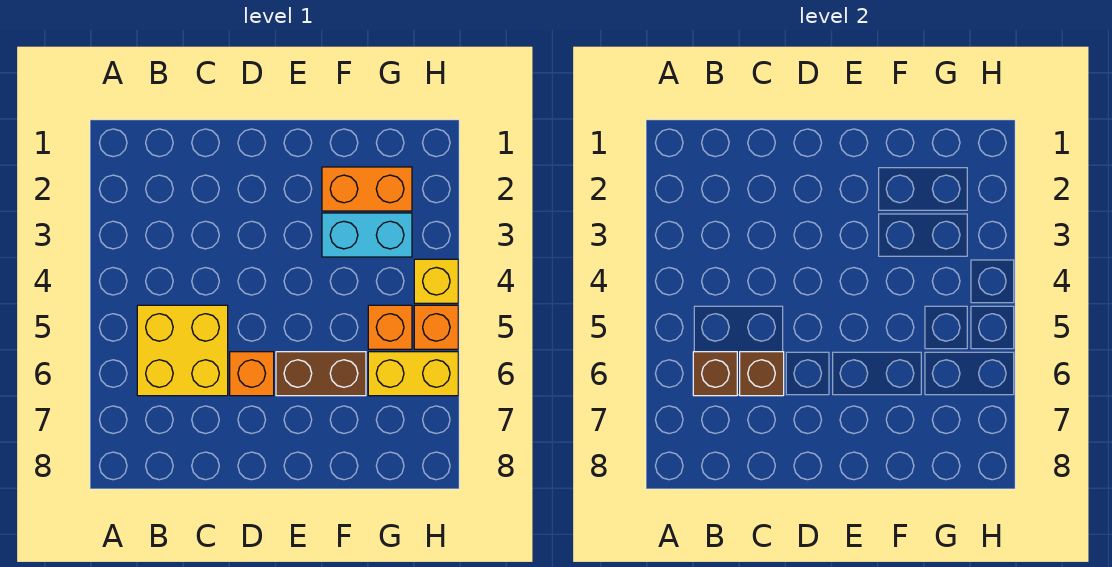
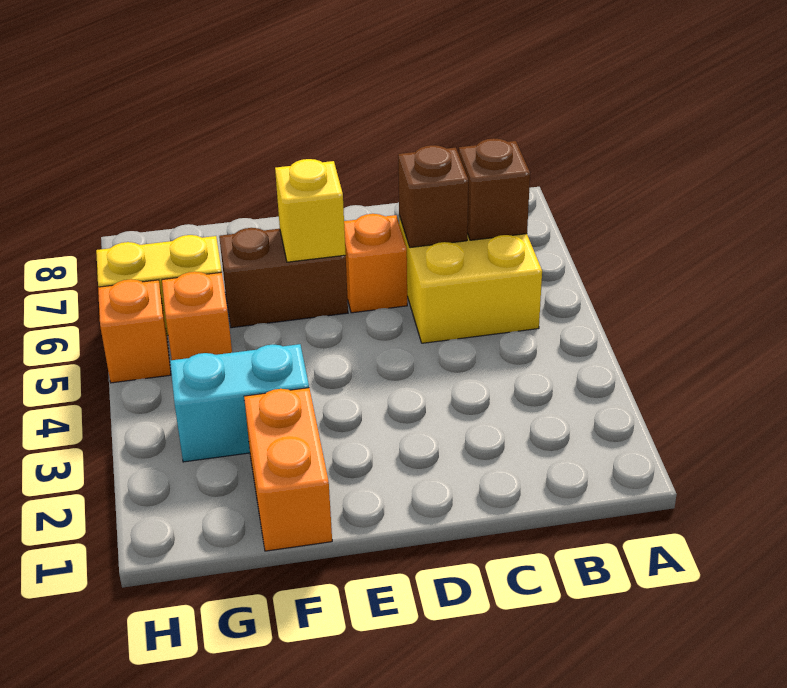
orange 1x2 brick [322,167,412,211] -> orange 1x2 brick turned to [244,388,332,551]
yellow 1x1 brick [414,259,458,303] -> yellow 1x1 brick moved to [275,159,346,262]

